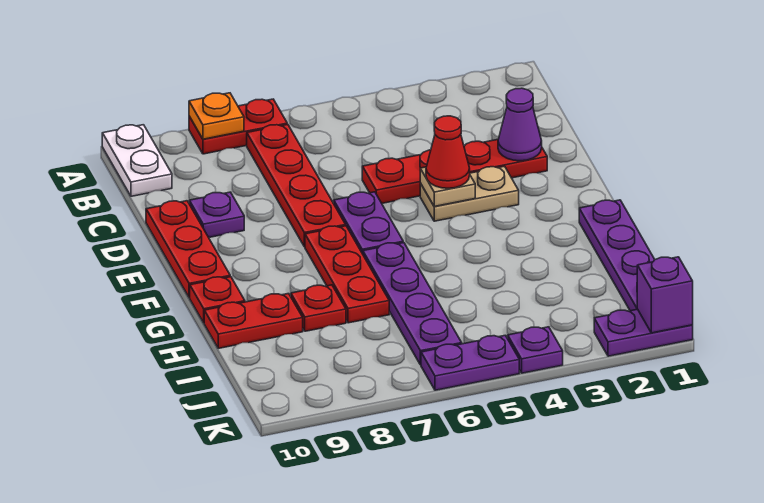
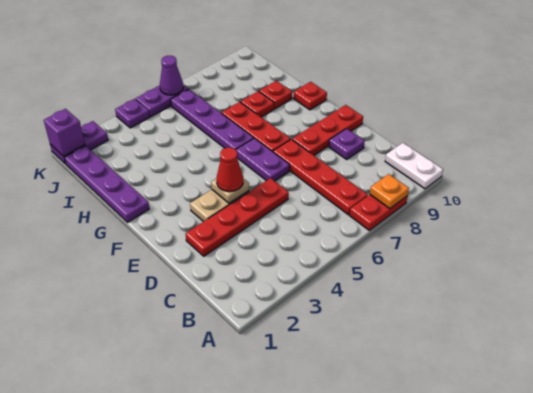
purple 1x1 cone [498,88,542,161] -> purple 1x1 cone moved to [160,56,183,95]
red 1x3 plate [146,201,230,298] -> red 1x3 plate turned to [292,105,363,155]
red 1x2 plate [204,294,303,348] -> red 1x1 plate [259,81,292,109]

